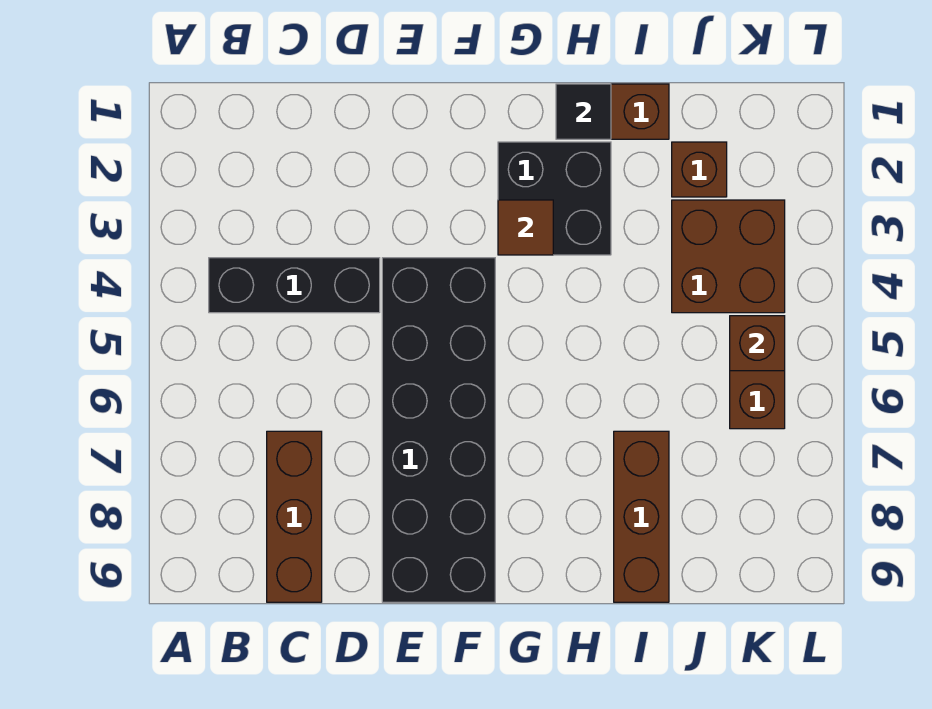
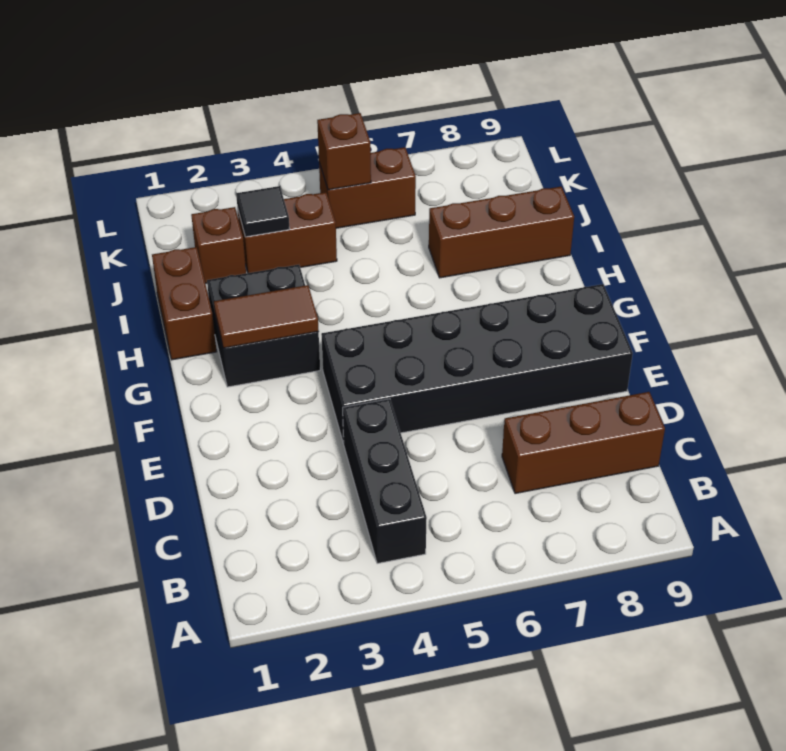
brown 1x1 tile [498,200,553,255] -> brown 1x2 tile [214,285,319,348]
black 1x1 tile [556,84,611,139] -> black 1x1 tile moved to [236,186,289,237]
brown 2x2 brick [672,200,785,313] -> brown 1x2 brick [238,192,337,273]

